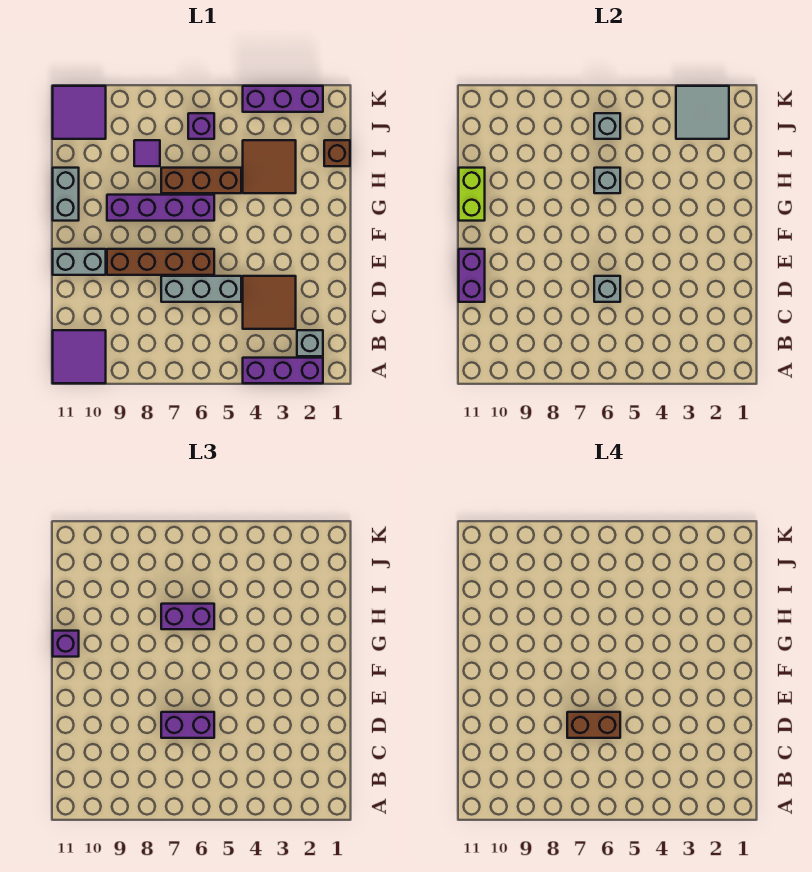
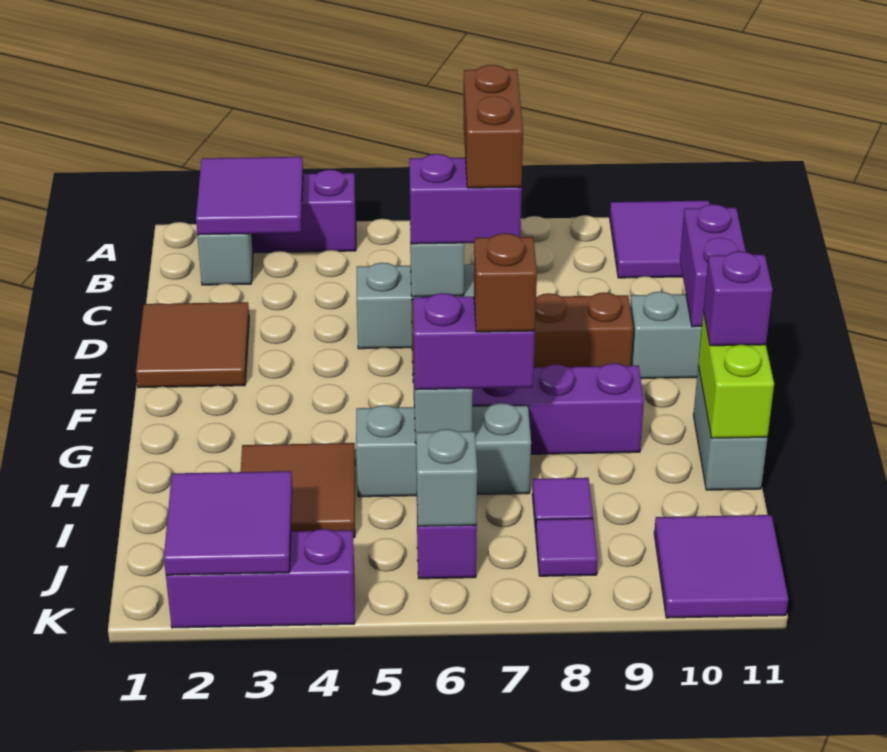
none -> purple 2x2 tile [196,157,303,235]
brown 2x2 tile [243,276,296,329] -> brown 2x2 tile moved to [136,302,249,388]
brown 1x2 brick [567,712,620,738] -> brown 1x2 brick turned to [463,65,523,188]
brown 1x3 brick [161,168,241,193] -> grey 1x3 brick [356,403,531,497]
brown 1x1 brick [324,140,350,166] -> brown 1x1 brick moved to [474,233,537,332]
grey 2x2 tile [676,86,729,139] -> purple 2x2 tile [164,471,292,575]
none -> purple 1x1 tile [536,518,598,576]

